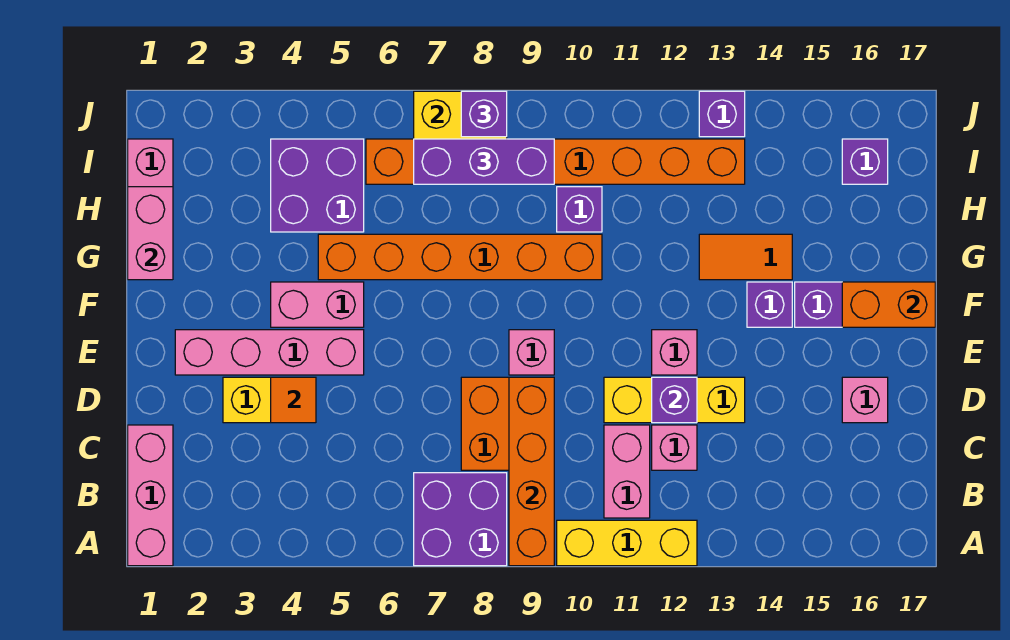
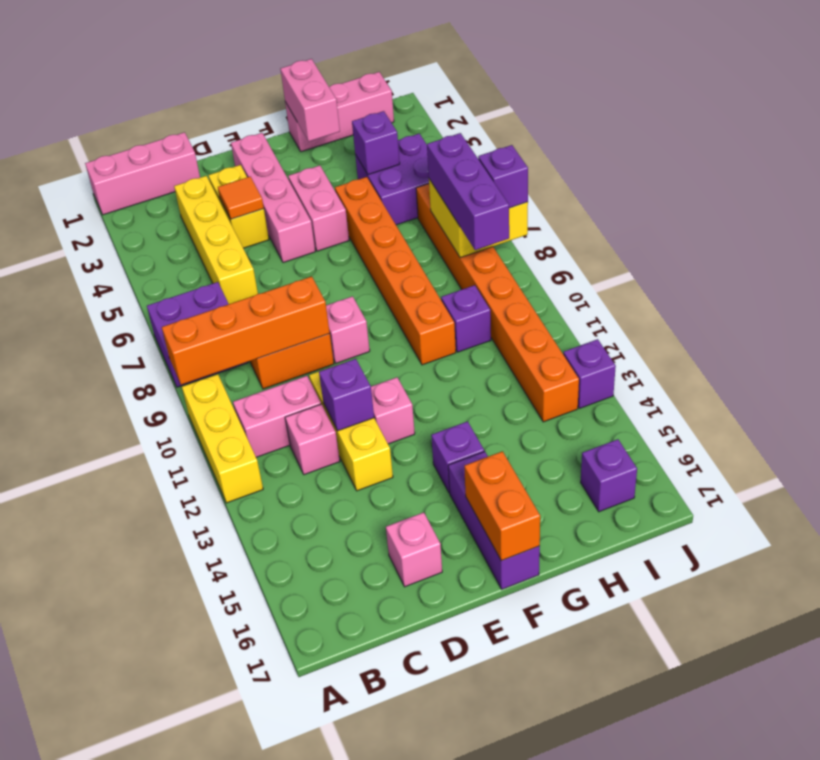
none -> yellow 1x4 brick [174,176,258,304]
pink 1x2 brick [128,187,173,280] -> pink 1x2 brick turned to [280,59,340,141]
orange 1x2 tile [699,234,792,280] -> none
none -> purple 1x1 brick [352,111,400,175]

